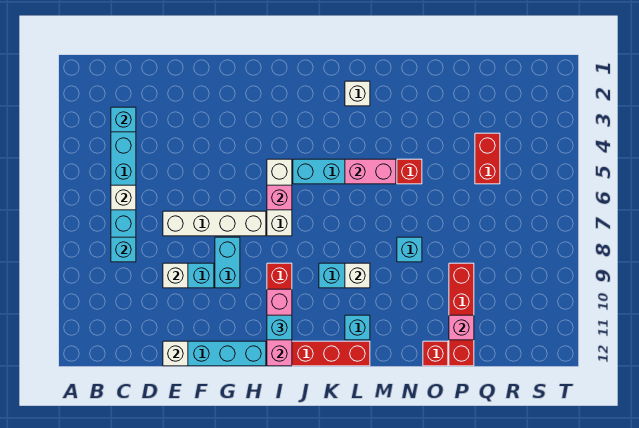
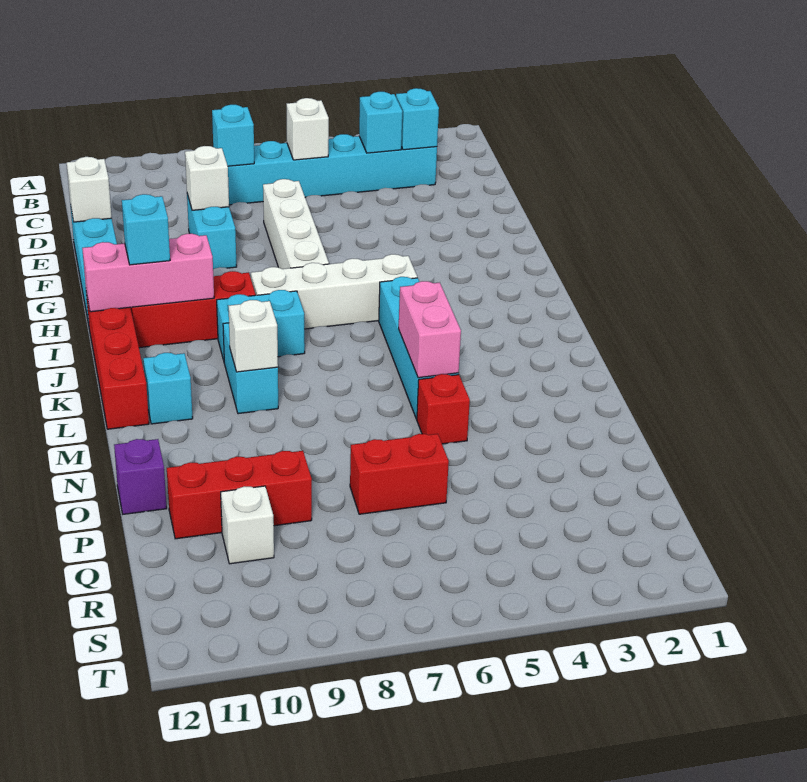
cyan 1x2 brick [215,237,240,288] -> cyan 1x2 brick moved to [217,290,305,360]
white 1x3 brick [267,159,292,236] -> white 1x4 brick [251,254,417,329]
pink 1x1 brick [267,185,292,210] -> none
white 1x1 brick [345,81,370,106] -> white 1x1 brick moved to [221,486,274,564]
cyan 1x1 brick [397,237,422,262] -> cyan 1x1 brick moved to [359,92,402,153]
red 1x1 brick [423,341,448,366] -> purple 1x1 brick [114,439,167,514]
red 1x4 brick [449,263,474,366] -> red 1x3 brick [167,451,312,539]
pink 1x1 brick [449,315,474,340] -> none
red 1x2 brick [475,133,500,184] -> red 1x2 brick moved to [350,434,449,514]

